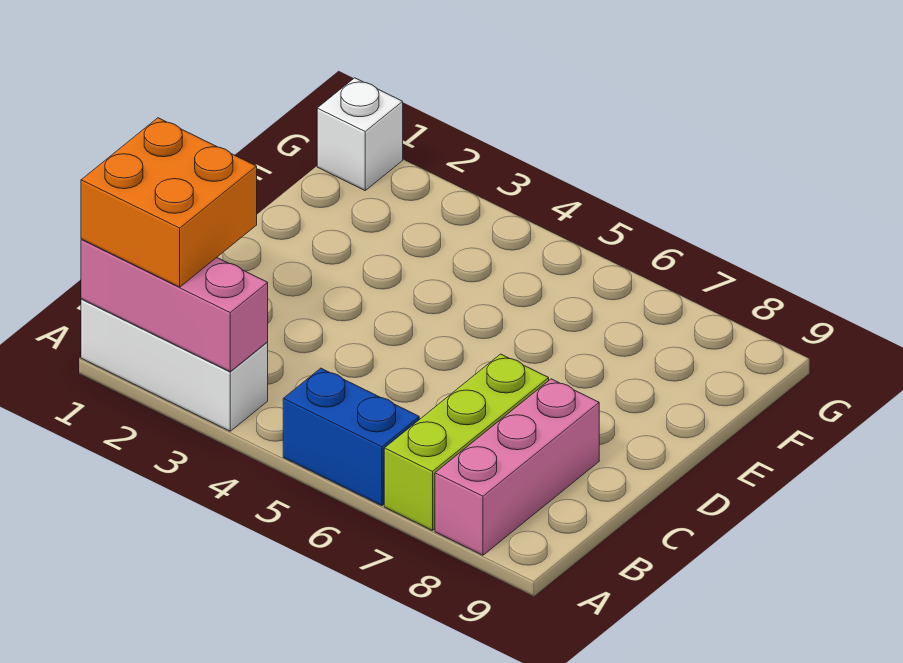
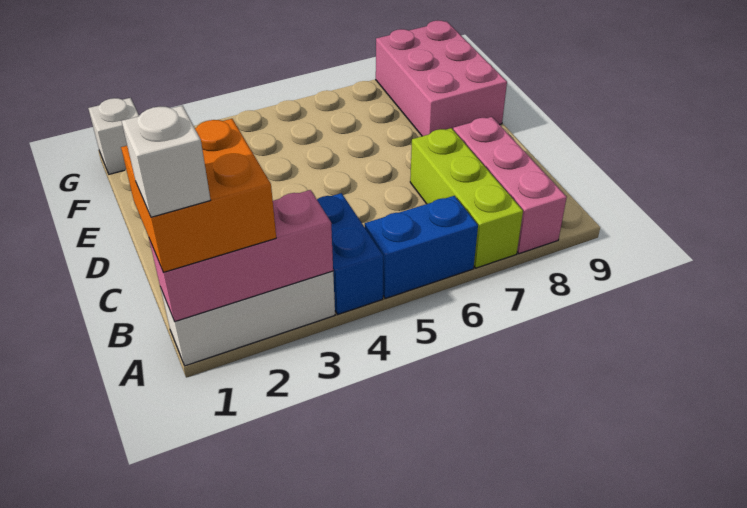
none -> white 1x1 brick [122,106,211,217]
none -> blue 1x2 brick [317,193,383,314]
none -> pink 2x3 brick [376,21,507,136]

